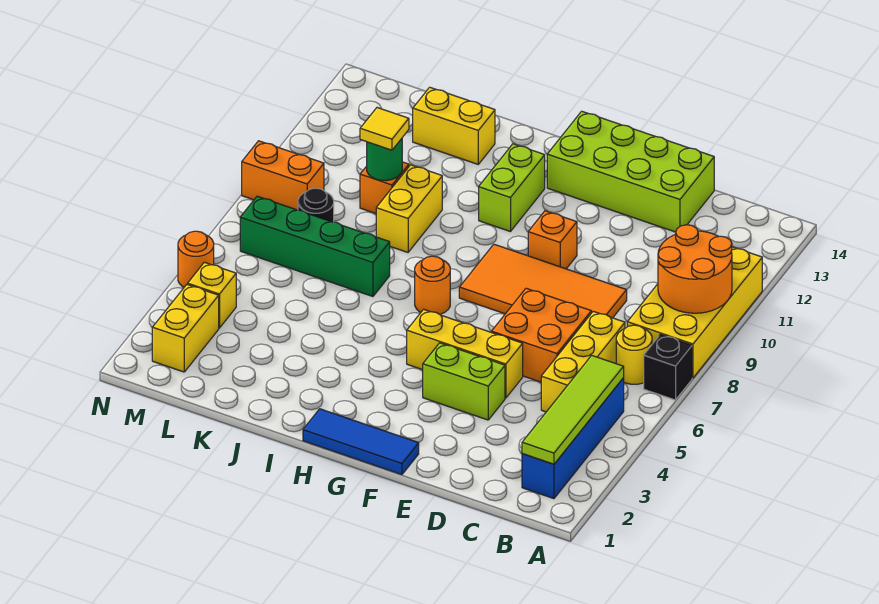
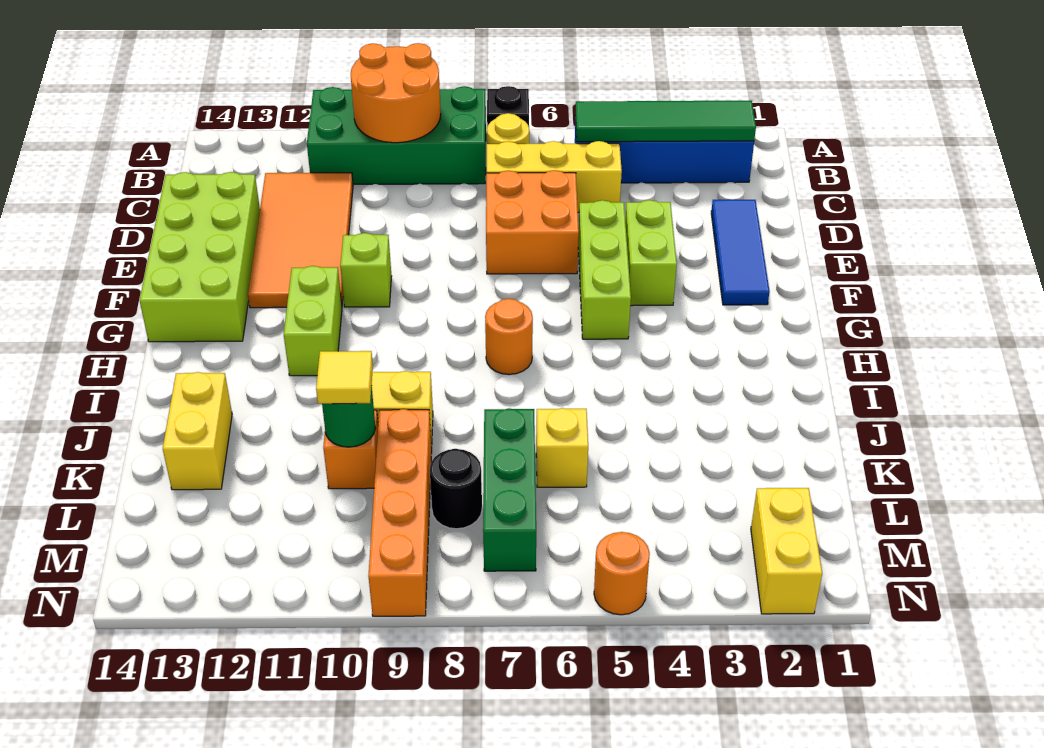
yellow 2x4 brick [627,247,762,378] -> green 2x4 brick [307,86,486,184]
lime 1x4 tile [522,355,624,464] -> green 1x4 tile [575,101,756,142]
orange 2x4 tile [459,244,627,318] -> orange 2x4 tile moved to [248,173,353,308]
yellow 1x3 brick [407,309,523,398] -> lime 1x3 brick [578,200,631,339]
blue 1x3 tile [303,409,419,475] -> blue 1x3 tile moved to [711,200,770,305]
orange 1x1 brick [528,211,577,269] -> lime 1x1 brick [340,233,392,307]
lime 1x2 brick [479,144,545,232] -> lime 1x2 brick turned to [284,266,342,376]
green 1x4 brick [240,196,390,296] -> green 1x3 brick [483,408,536,571]
yellow 1x2 brick [152,284,219,372] -> yellow 1x2 brick turned to [751,488,822,614]
yellow 1x1 brick [188,262,236,328] -> yellow 1x1 brick moved to [536,408,588,487]
orange 1x2 brick [242,141,324,210] -> orange 1x4 brick [368,409,432,616]

